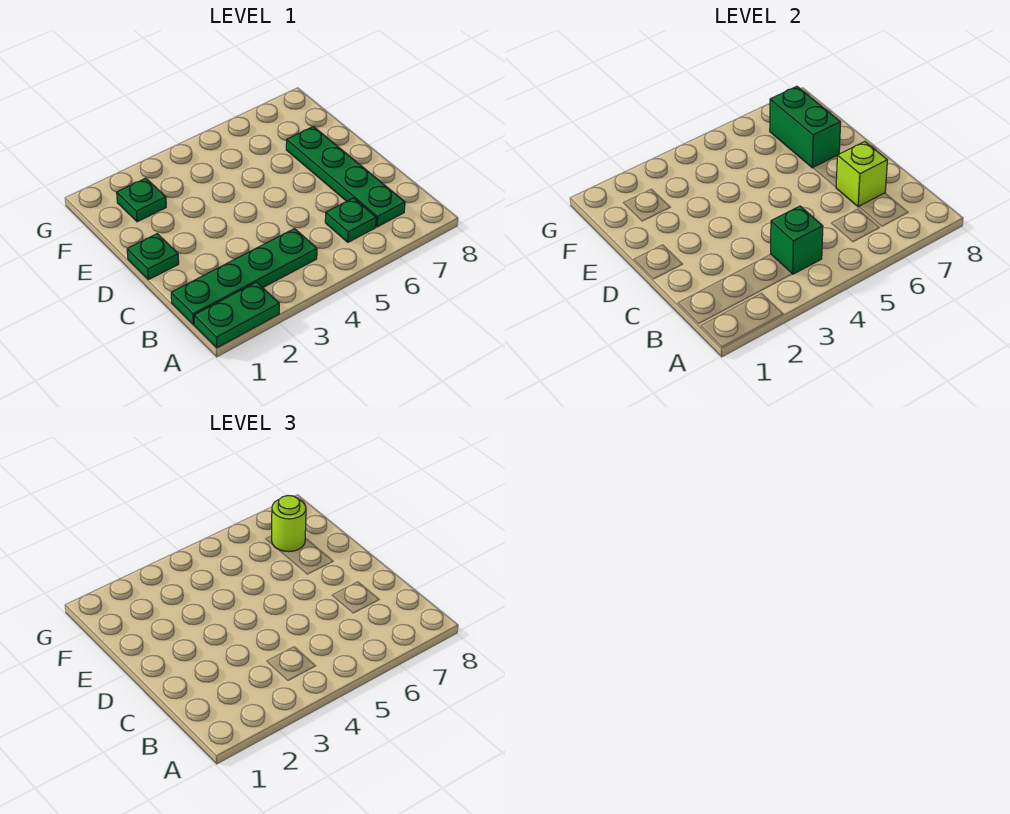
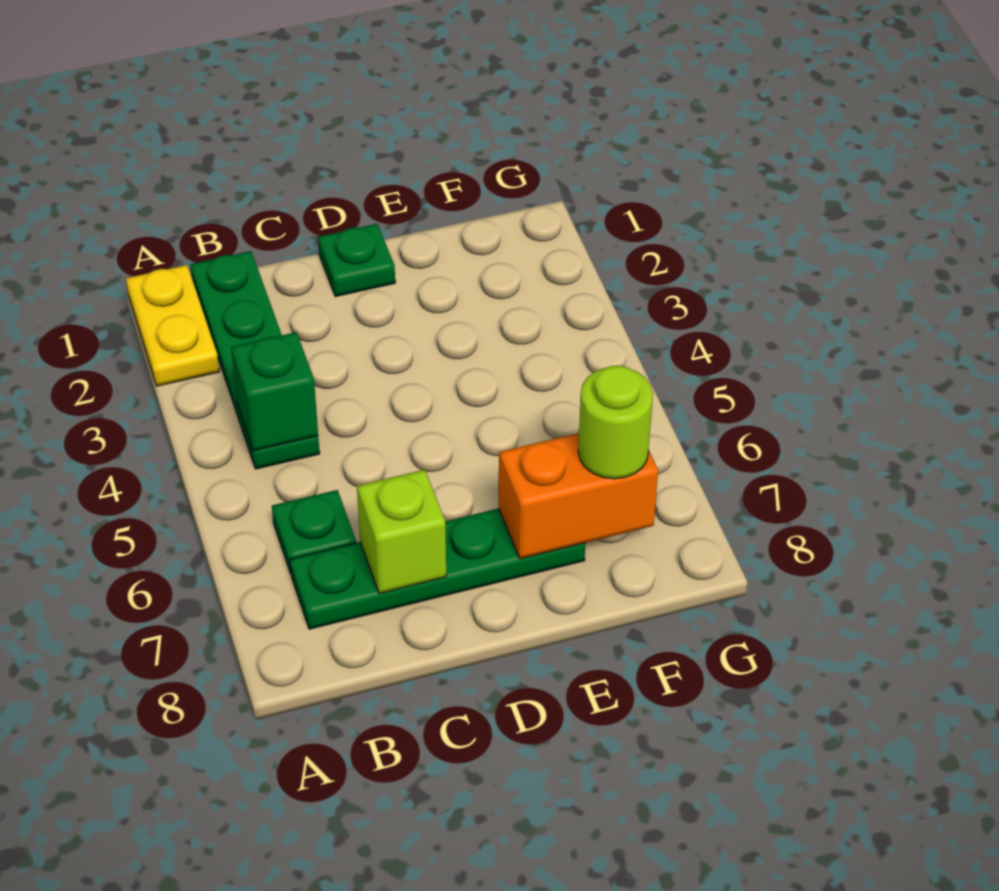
green 1x2 plate [194,282,279,348] -> yellow 1x2 plate [126,265,219,386]
green 1x2 brick [770,86,841,168] -> orange 1x2 brick [499,433,658,559]
green 1x1 plate [117,178,166,222] -> none

